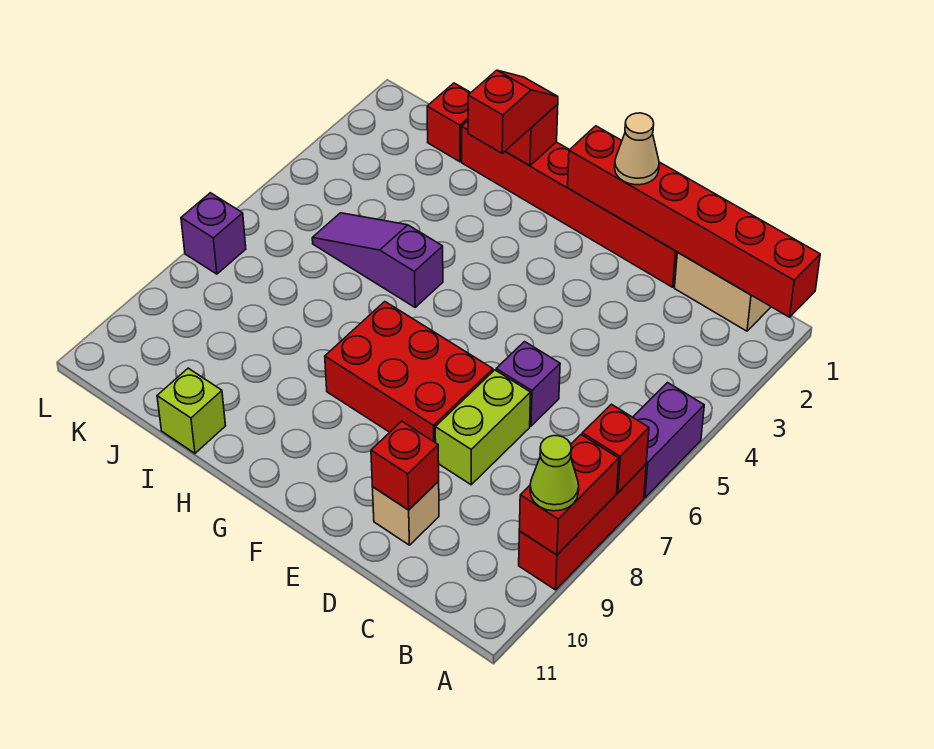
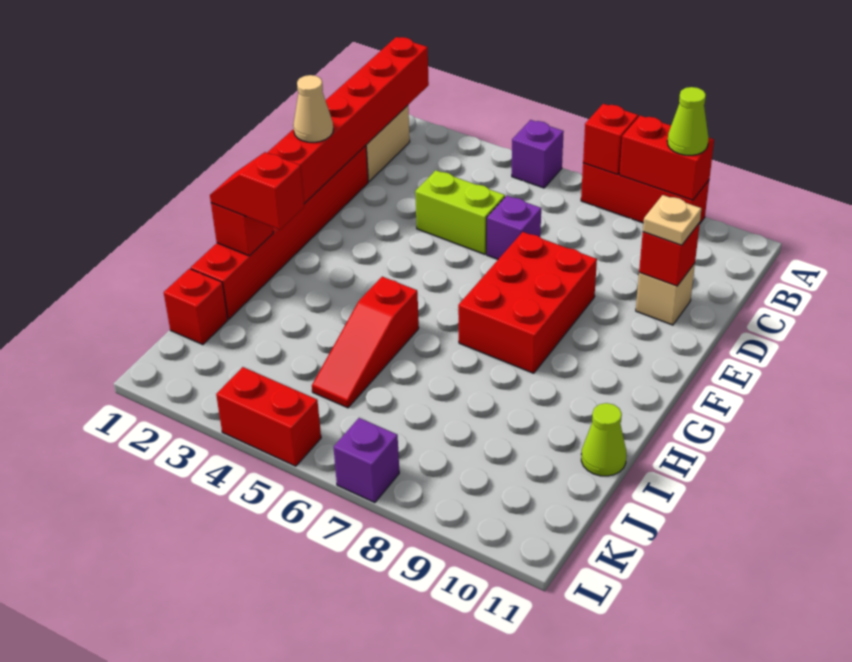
purple 1x2 brick [633,383,704,498] -> purple 1x1 brick [512,120,564,188]
lime 1x2 brick [435,370,531,485] -> lime 1x2 brick moved to [415,170,505,254]
none -> tan 1x1 plate [643,195,702,245]
purple 1x3 slope [312,213,443,307] -> red 1x3 slope [312,277,419,408]
lime 1x1 brick [157,368,226,453] -> lime 1x1 cone [581,403,627,476]
none -> red 1x2 brick [216,367,321,466]

